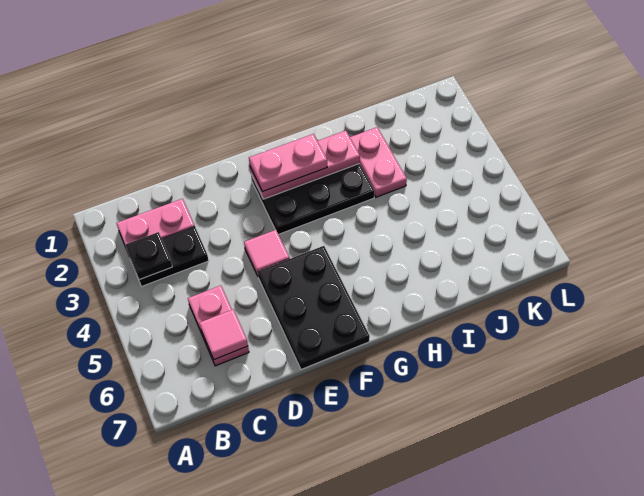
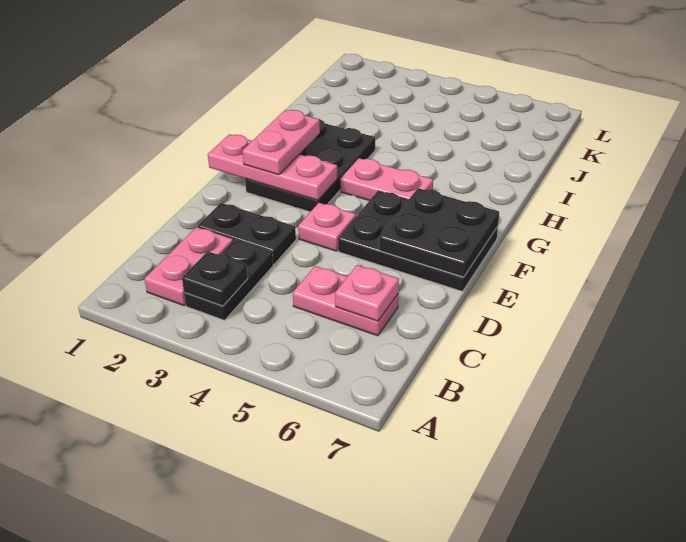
pink 1x1 tile [199,310,248,360] -> pink 1x1 plate [335,265,399,321]
none -> black 1x2 plate [198,203,296,264]
pink 1x1 tile [244,230,290,276] -> pink 1x1 plate [298,203,356,251]
none -> black 2x2 plate [379,188,499,277]
pink 1x3 plate [250,131,360,199] -> pink 1x3 plate turned to [208,134,337,200]
pink 1x2 plate [350,127,407,197] -> pink 1x2 plate moved to [340,158,433,201]

